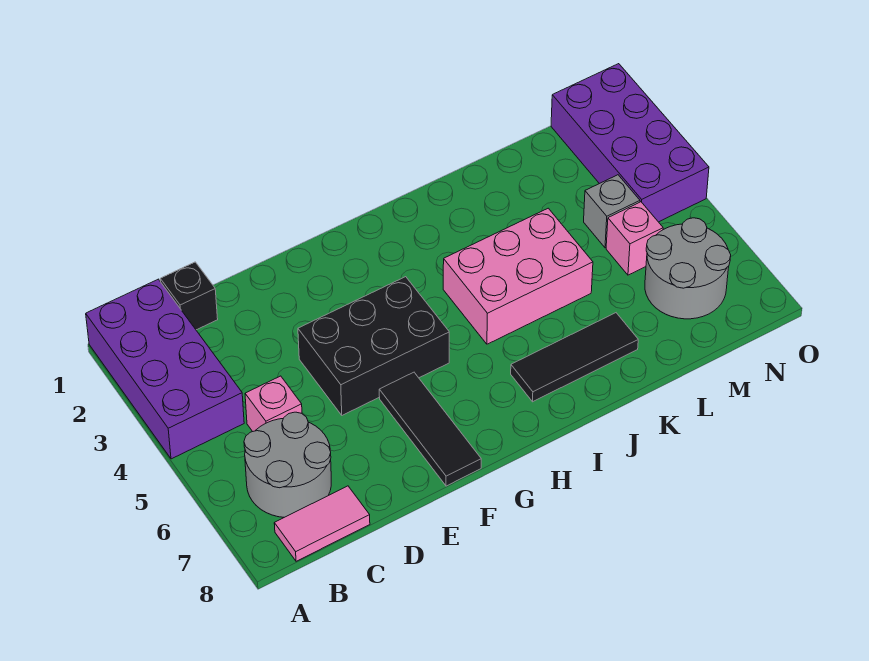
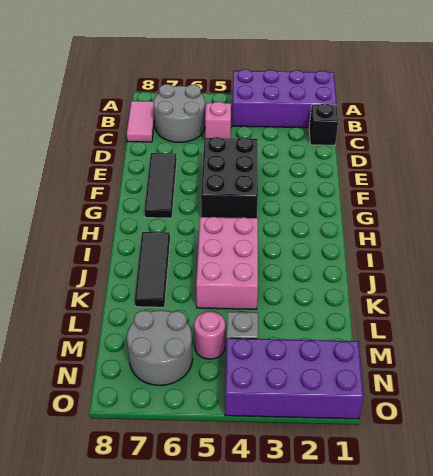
black 1x3 tile [379,372,481,486] -> black 1x3 tile turned to [144,153,177,218]
pink 1x1 brick [606,202,663,275] -> pink 1x1 round brick [194,312,225,359]

